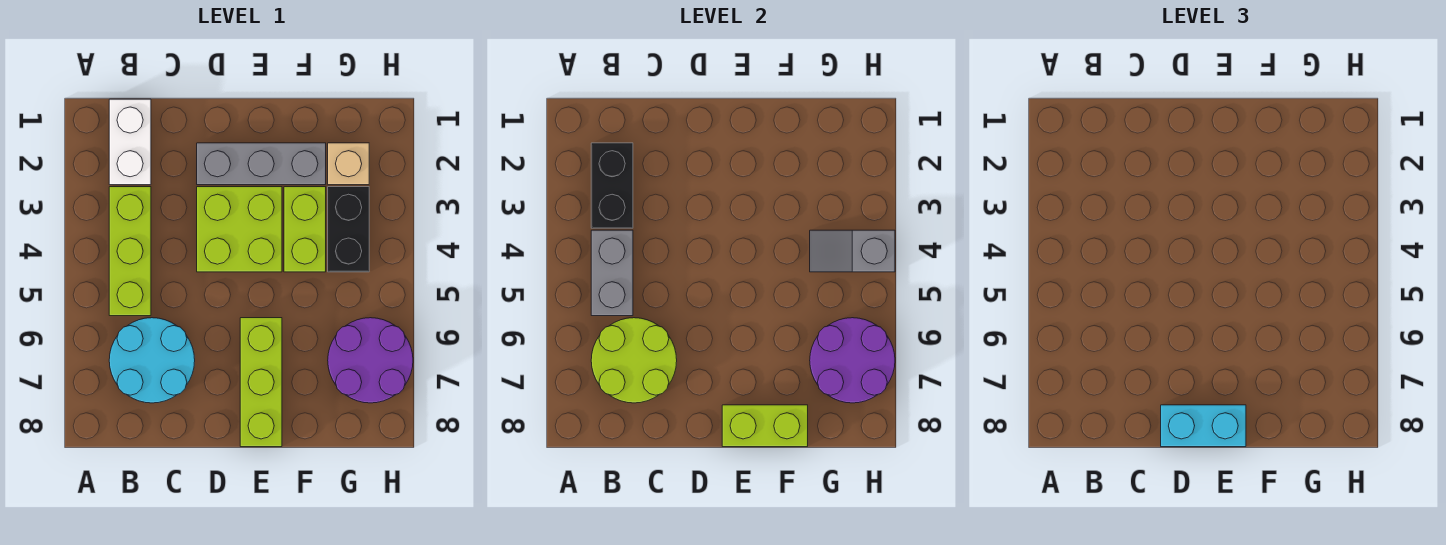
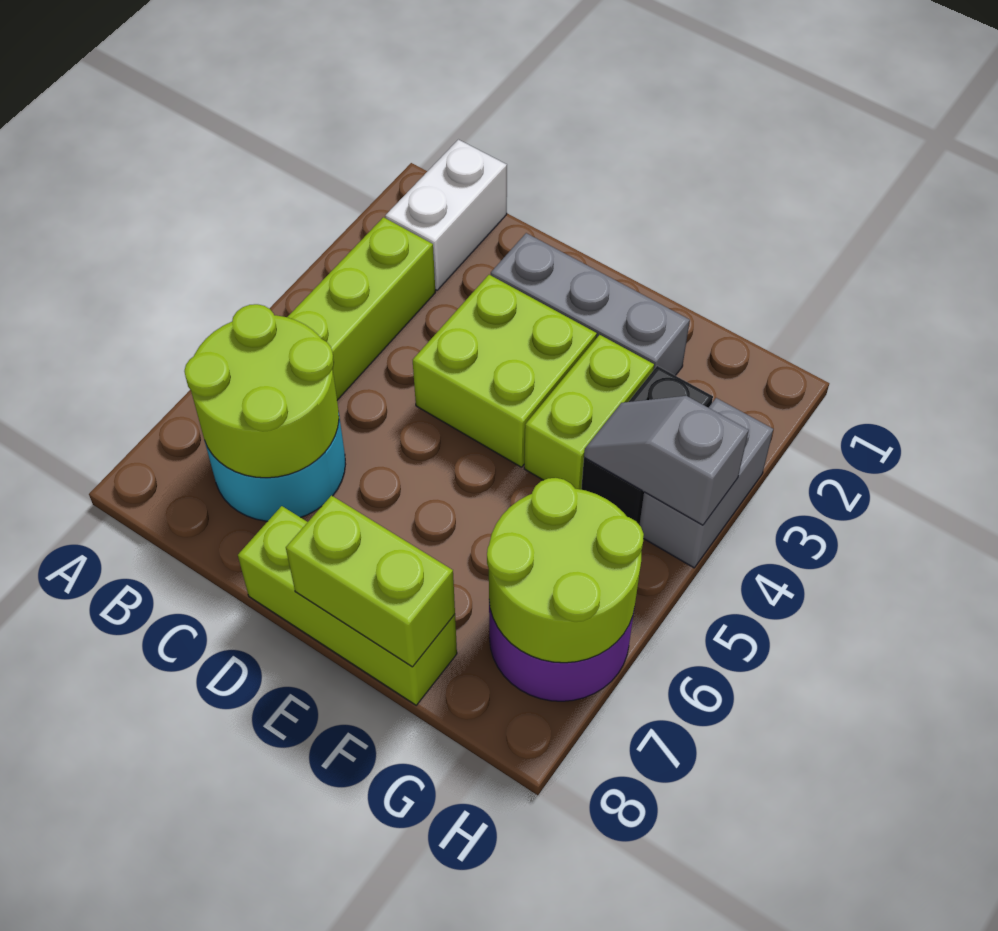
black 1x2 brick [591,143,633,228] -> none
grey 1x2 brick [591,230,633,316] -> grey 1x2 brick moved to [640,398,773,568]
cyan 1x2 brick [1161,405,1246,447] -> none
lime 1x3 brick [240,318,282,447] -> lime 1x3 brick turned to [238,506,457,705]
tan 1x1 brick [328,143,369,185] -> none
purple 2x2 round brick [810,318,895,403] -> lime 2x2 round brick [487,478,644,663]

